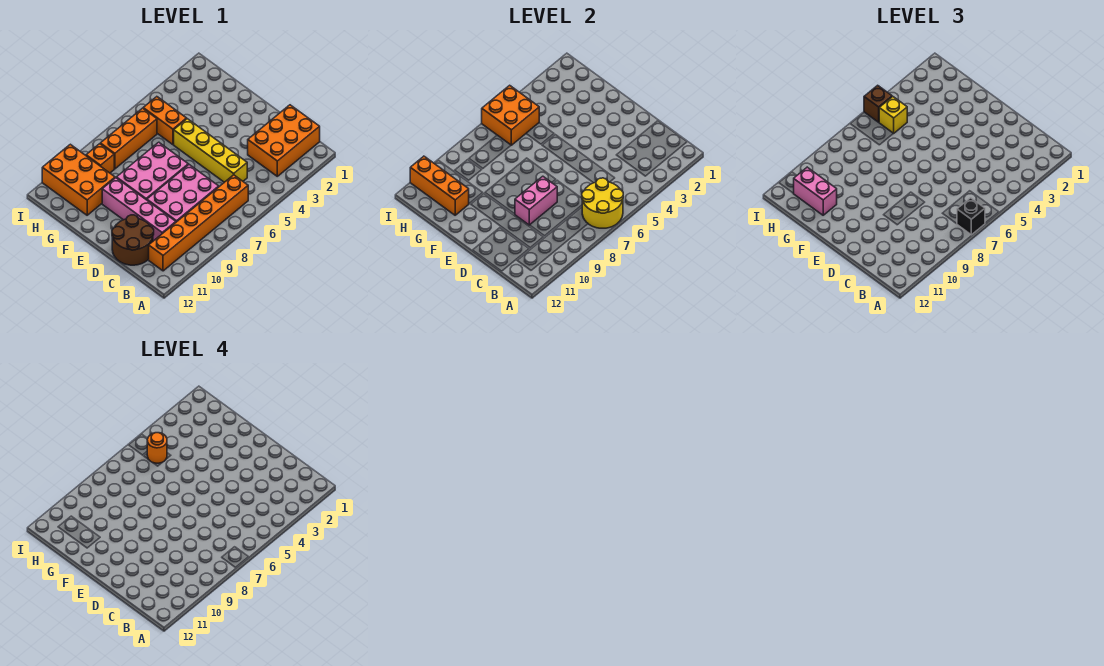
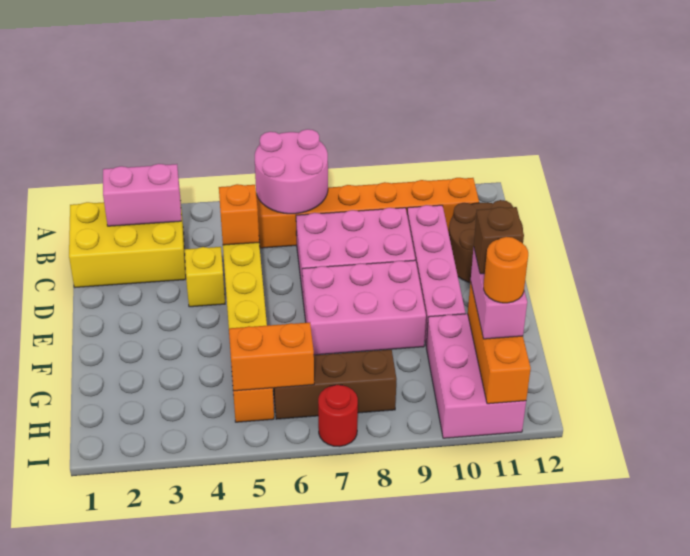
yellow 2x2 round brick [582,178,623,228] -> pink 2x2 round brick [255,129,328,214]
black 1x1 brick [957,198,985,235] -> none
orange 2x3 brick [248,105,320,176] -> yellow 2x3 brick [69,199,186,287]
pink 1x2 brick [515,176,557,225] -> pink 1x2 brick moved to [103,164,181,226]
orange 2x3 brick [42,144,115,215] -> pink 2x3 brick [426,314,526,438]
orange 2x2 brick [482,85,539,145] -> orange 1x2 brick [229,322,314,391]
yellow 1x1 brick [879,97,907,134] -> yellow 1x1 brick moved to [185,247,225,307]
orange 1x1 round brick [147,433,167,463] -> orange 1x1 round brick moved to [484,237,528,303]
orange 1x3 brick [100,108,157,169] -> brown 1x3 brick [273,349,397,419]
orange 1x1 brick [86,144,114,173] -> orange 1x1 brick moved to [219,184,259,245]
brown 1x1 brick [864,85,892,122] -> brown 1x1 brick moved to [474,207,524,274]
none -> red 1x1 round brick [318,385,358,447]

